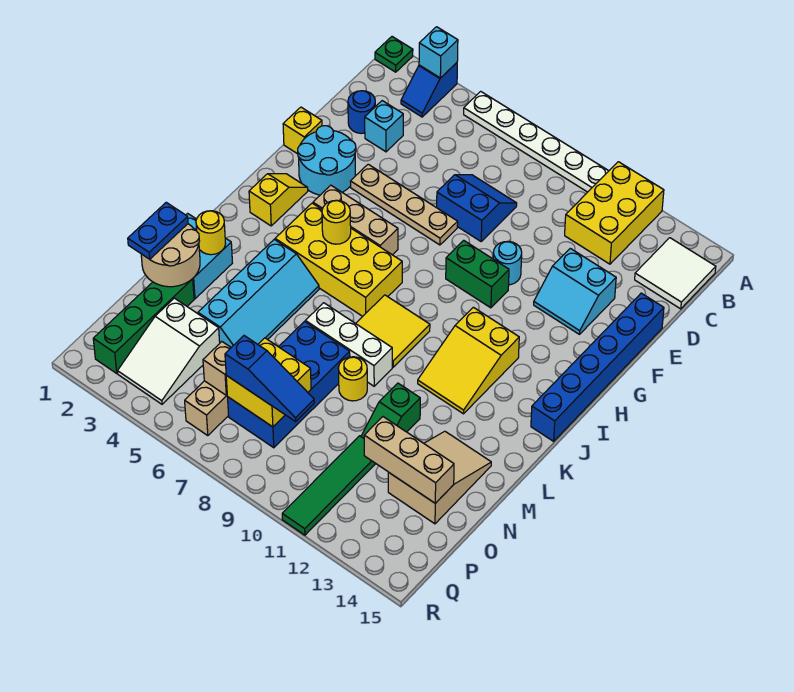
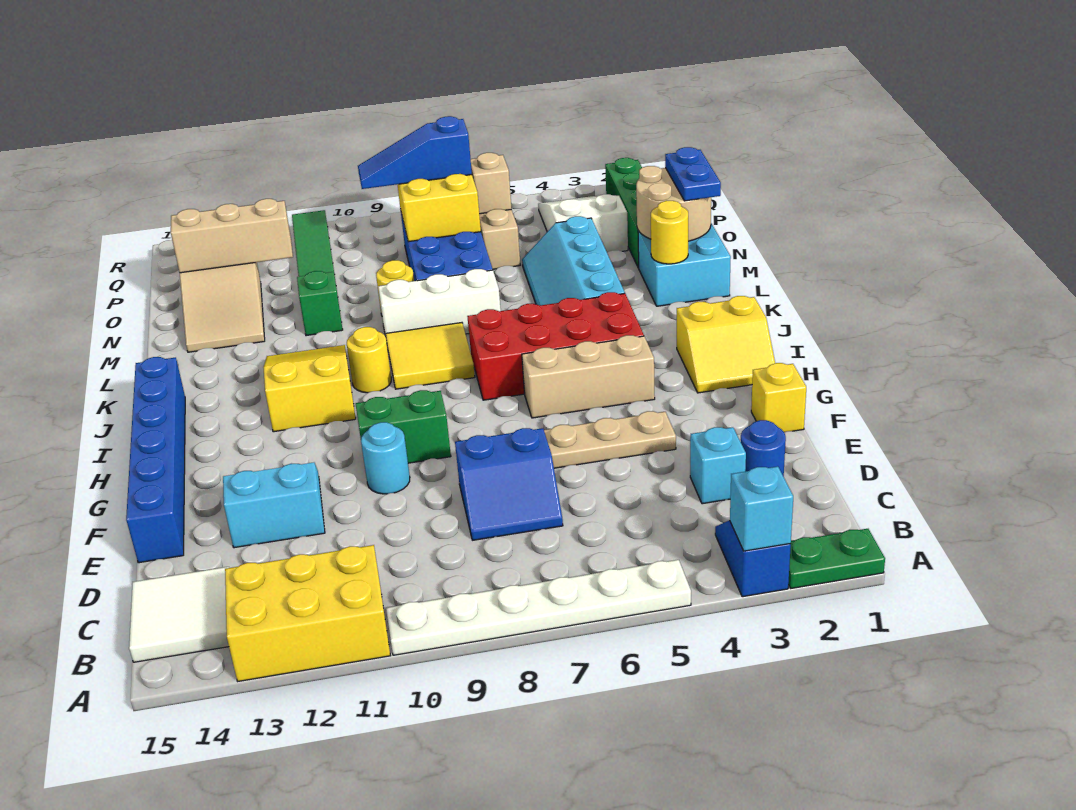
green 1x1 plate [375,37,413,72] -> green 1x2 plate [788,529,885,588]
yellow 2x3 brick [565,162,664,264] -> yellow 2x3 brick turned to [225,545,390,681]
cyan 2x2 round brick [298,126,356,195] -> none
yellow 1x2 slope [249,174,308,226] -> yellow 2x2 slope [677,296,775,393]
yellow 2x4 brick [275,203,402,316] -> red 2x4 brick [467,292,644,400]
yellow 1x1 round brick [322,200,351,244] -> yellow 1x1 round brick moved to [347,327,391,393]

